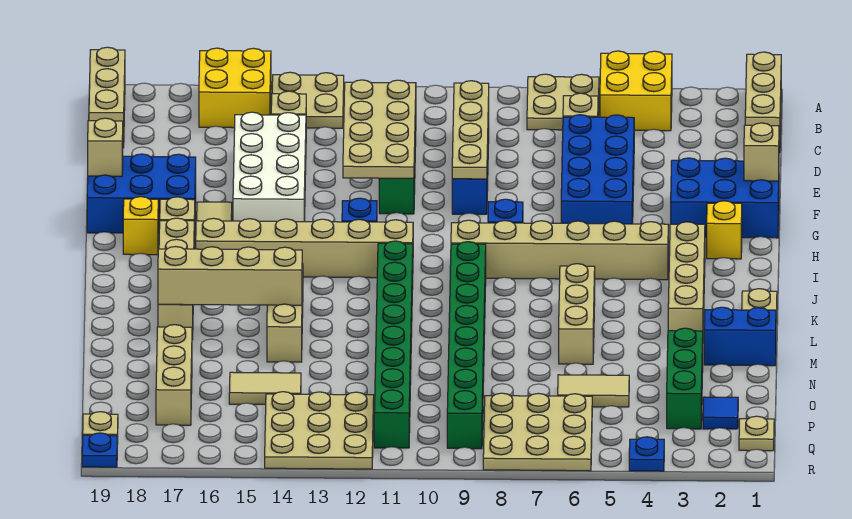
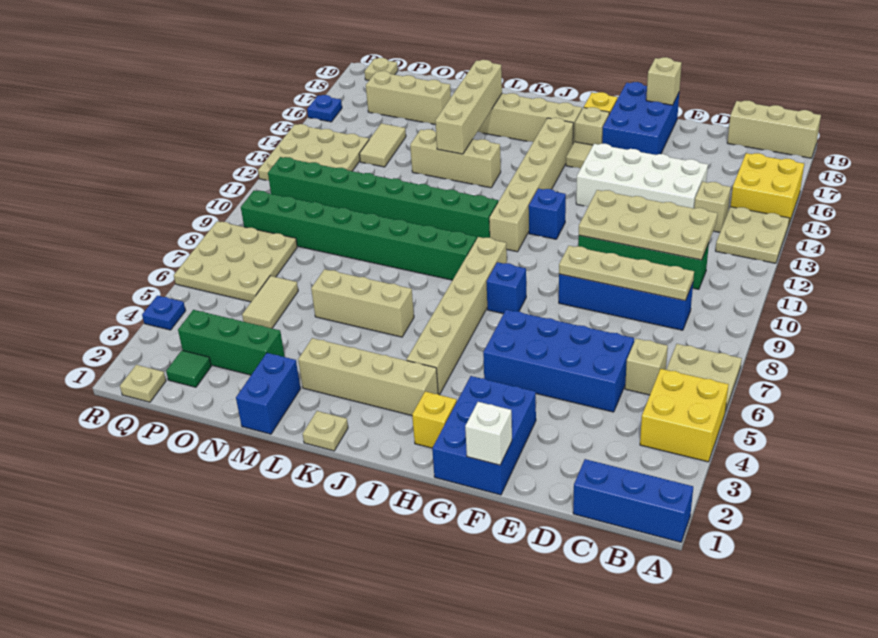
tan 1x3 brick [745,52,781,153] -> blue 1x3 brick [573,459,693,542]
tan 1x1 brick [744,123,779,181] -> white 1x1 brick [465,402,512,465]
blue 1x1 tile [703,397,738,429] -> green 1x1 tile [166,350,211,387]
blue 1x1 plate [82,433,117,467] -> blue 1x1 plate moved to [307,95,342,122]

